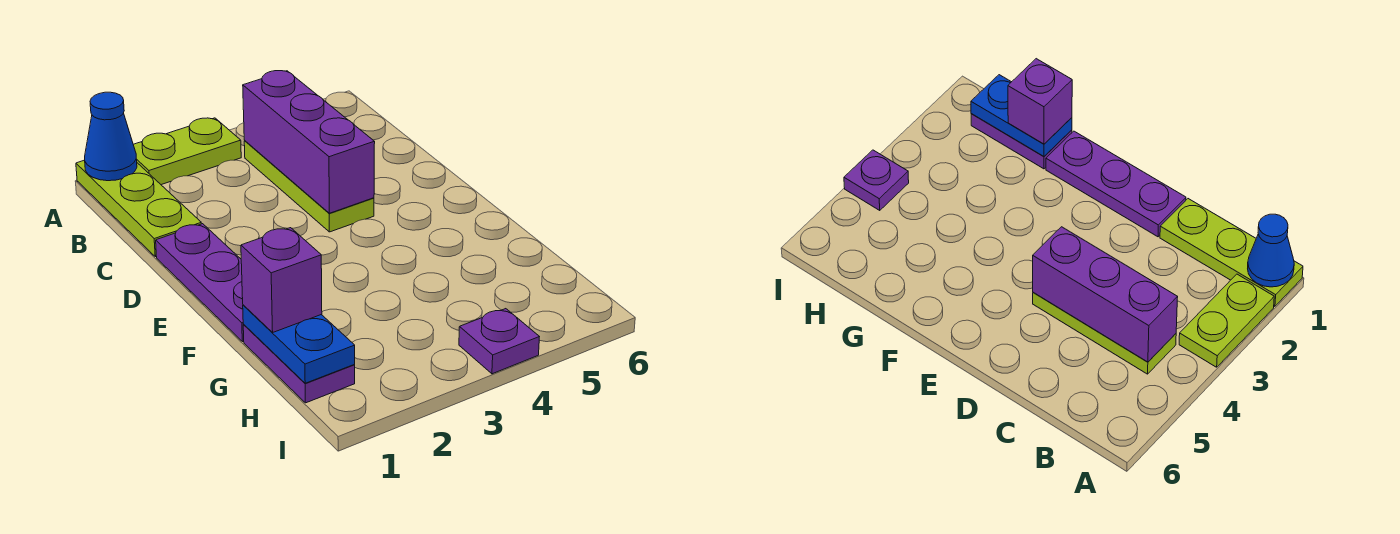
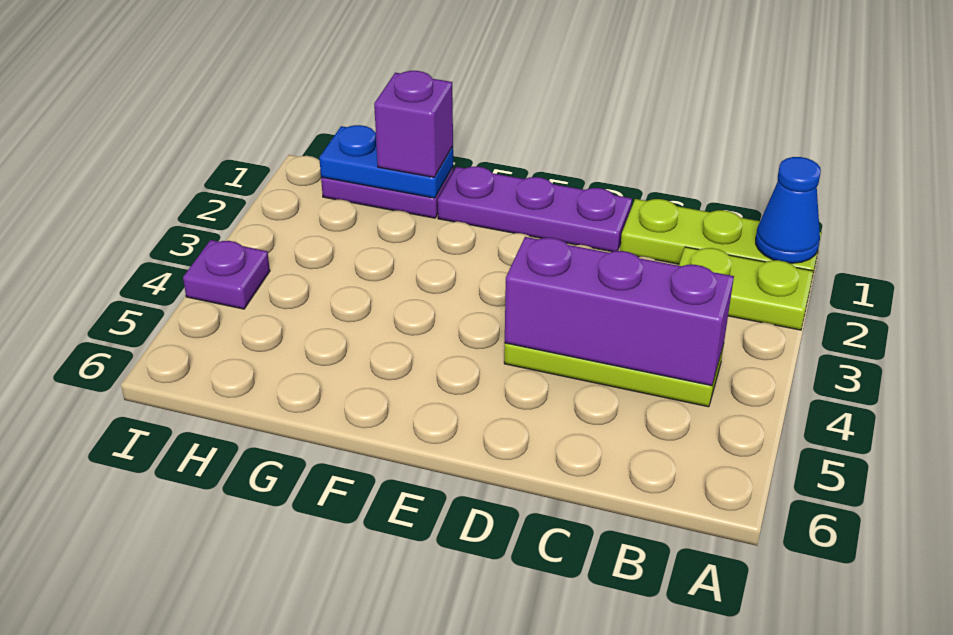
lime 1x2 plate [133,118,241,185] -> lime 1x2 plate turned to [679,247,813,330]

